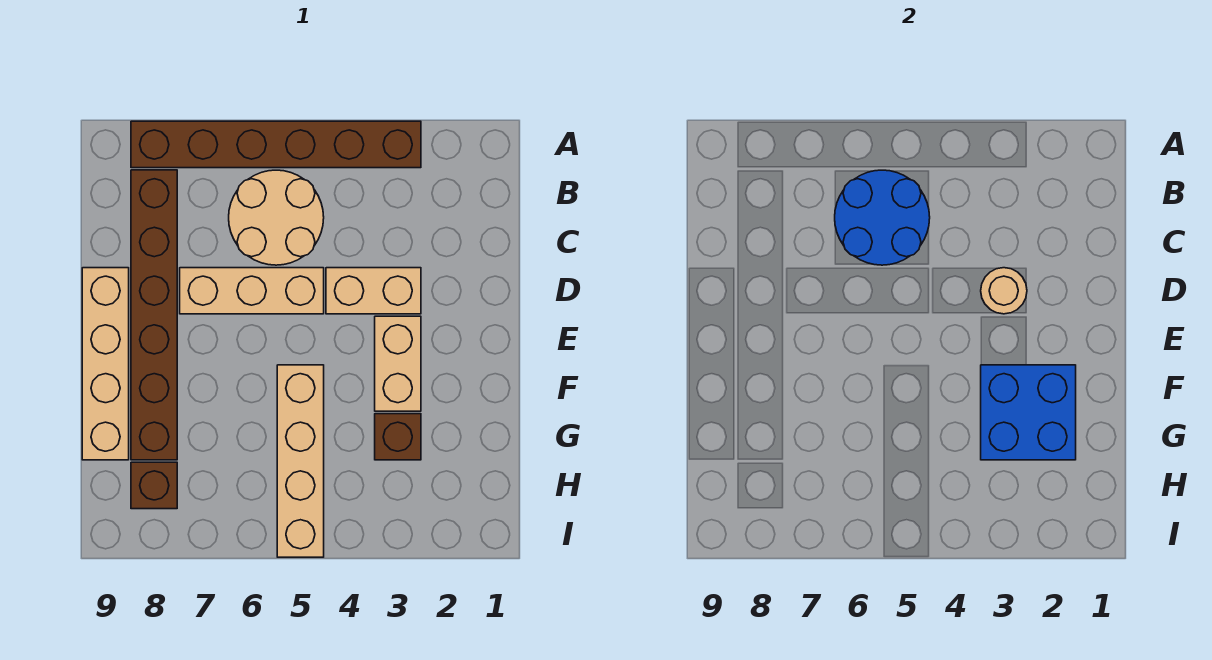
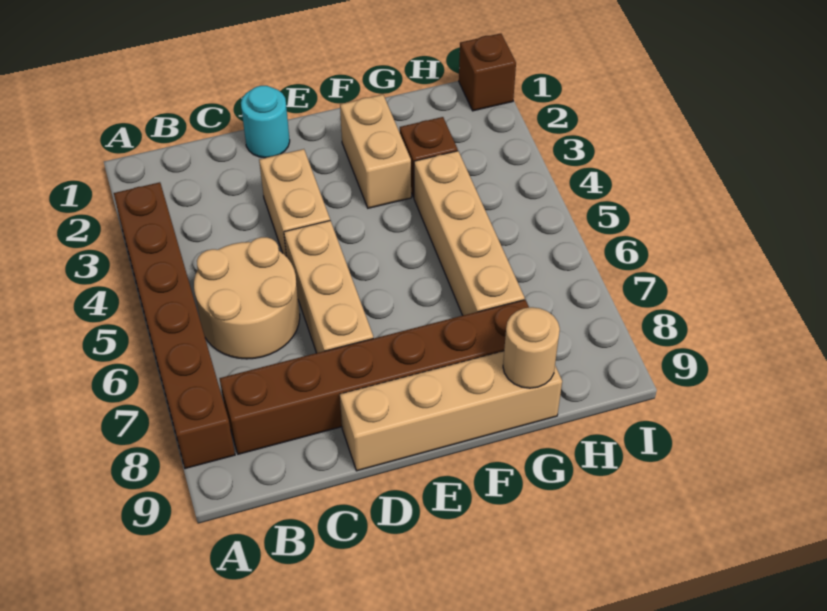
blue 2x2 round brick [835,170,930,265] -> none
none -> cyan 1x1 round brick [241,86,290,158]
tan 1x1 round brick [981,268,1027,314] -> tan 1x1 round brick moved to [503,307,560,388]
tan 1x2 brick [375,316,421,411] -> tan 1x2 brick turned to [340,95,411,208]
blue 2x2 brick [981,365,1076,460] -> none
tan 1x4 brick [277,365,324,557] -> tan 1x4 brick turned to [414,151,525,315]
brown 1x1 brick [131,462,177,509] -> brown 1x1 brick moved to [459,33,516,111]

